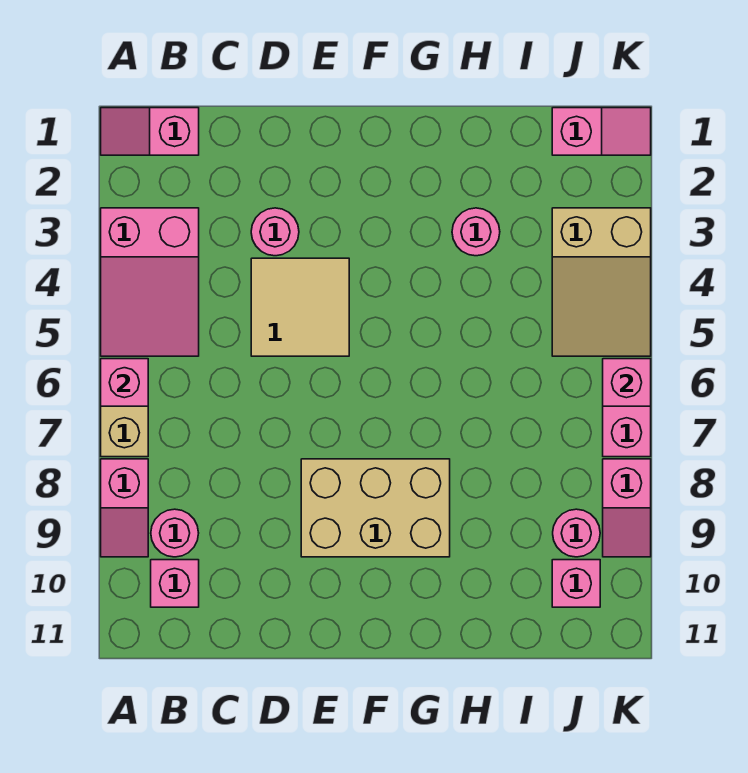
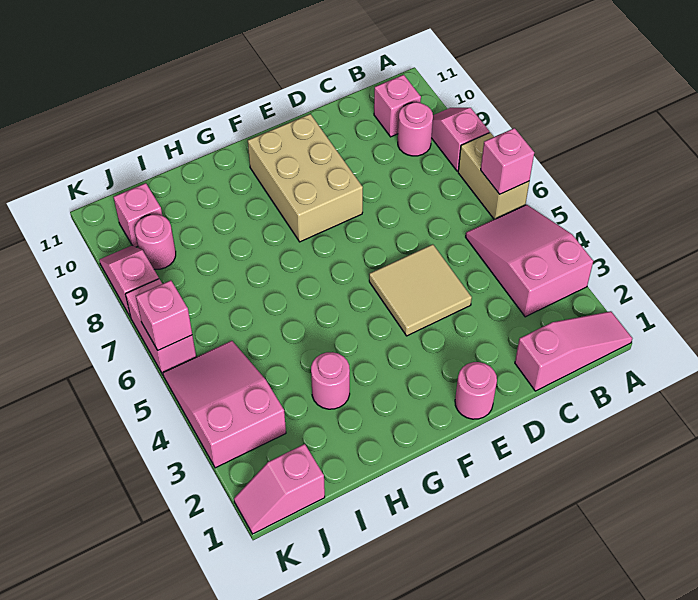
pink 1x2 slope [101,108,199,155] -> pink 1x3 slope [515,311,632,391]
pink 1x1 round brick [251,208,299,256] -> pink 1x1 round brick moved to [455,362,497,419]
tan 2x3 brick [301,459,450,557] -> tan 2x3 brick turned to [248,114,363,242]
tan 2x3 slope [552,208,651,356] -> pink 2x3 slope [163,341,286,468]

